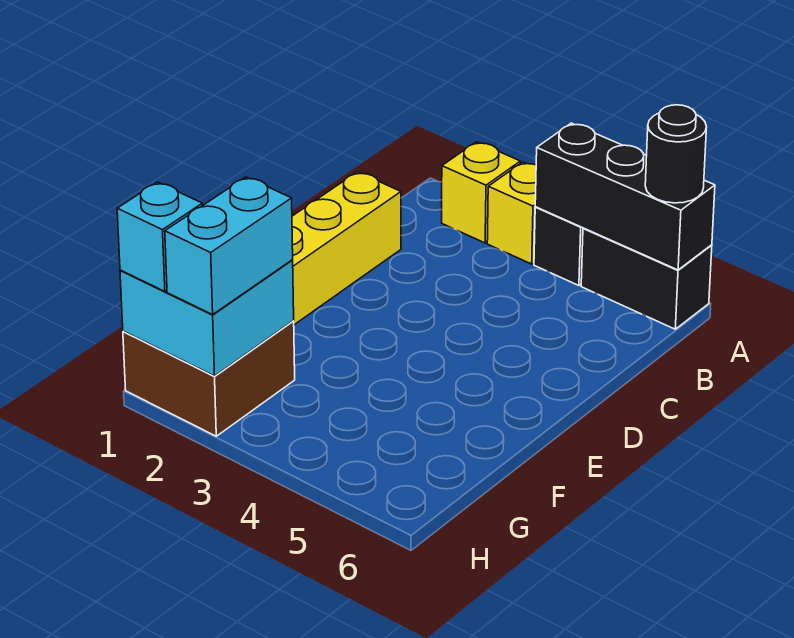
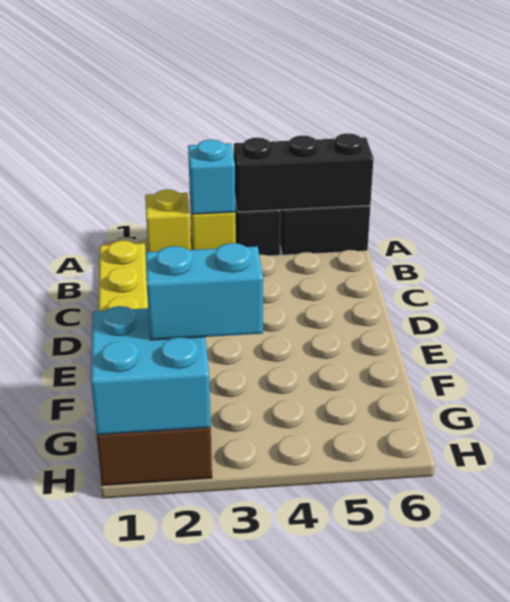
black 1x1 round brick [645,105,707,203] -> none
cyan 1x2 brick [165,177,293,315] -> cyan 1x2 brick turned to [145,243,263,340]
cyan 1x1 brick [117,182,203,291] -> cyan 1x1 brick moved to [188,140,235,214]

